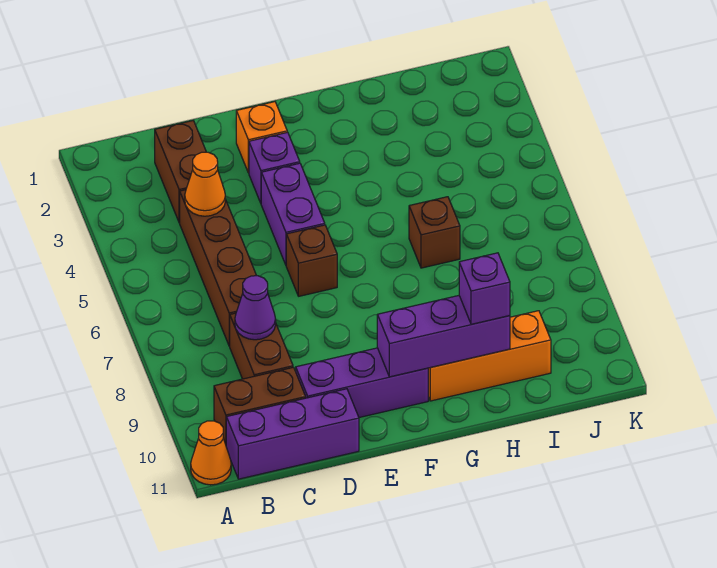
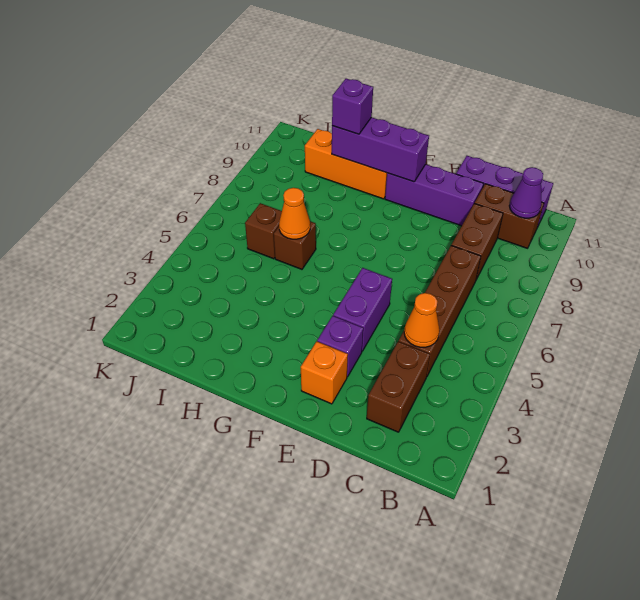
orange 1x1 cone [191,421,231,485] -> orange 1x1 cone moved to [279,188,310,239]
purple 1x1 cone [235,276,276,340] -> purple 1x1 cone moved to [509,167,543,218]
brown 1x1 brick [286,225,337,296] -> brown 1x1 brick moved to [245,203,282,259]

